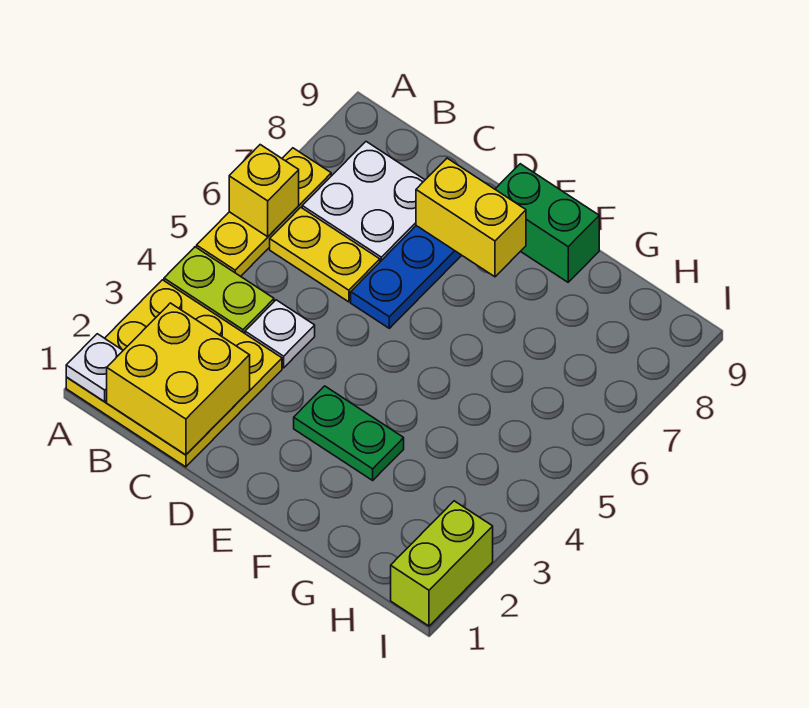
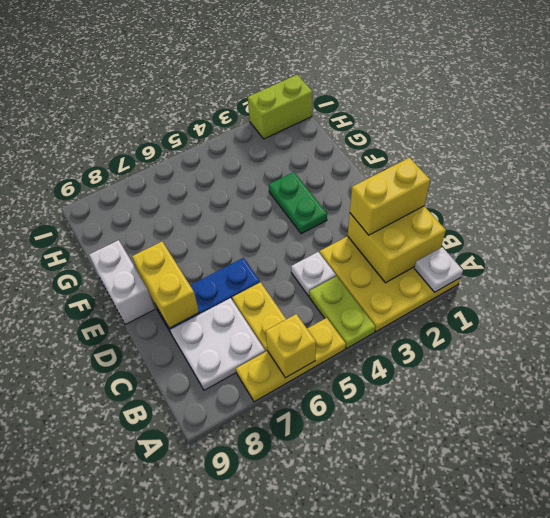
none -> yellow 1x2 brick [350,158,430,235]
green 1x2 brick [495,164,599,282] -> white 1x2 brick [89,240,155,325]

